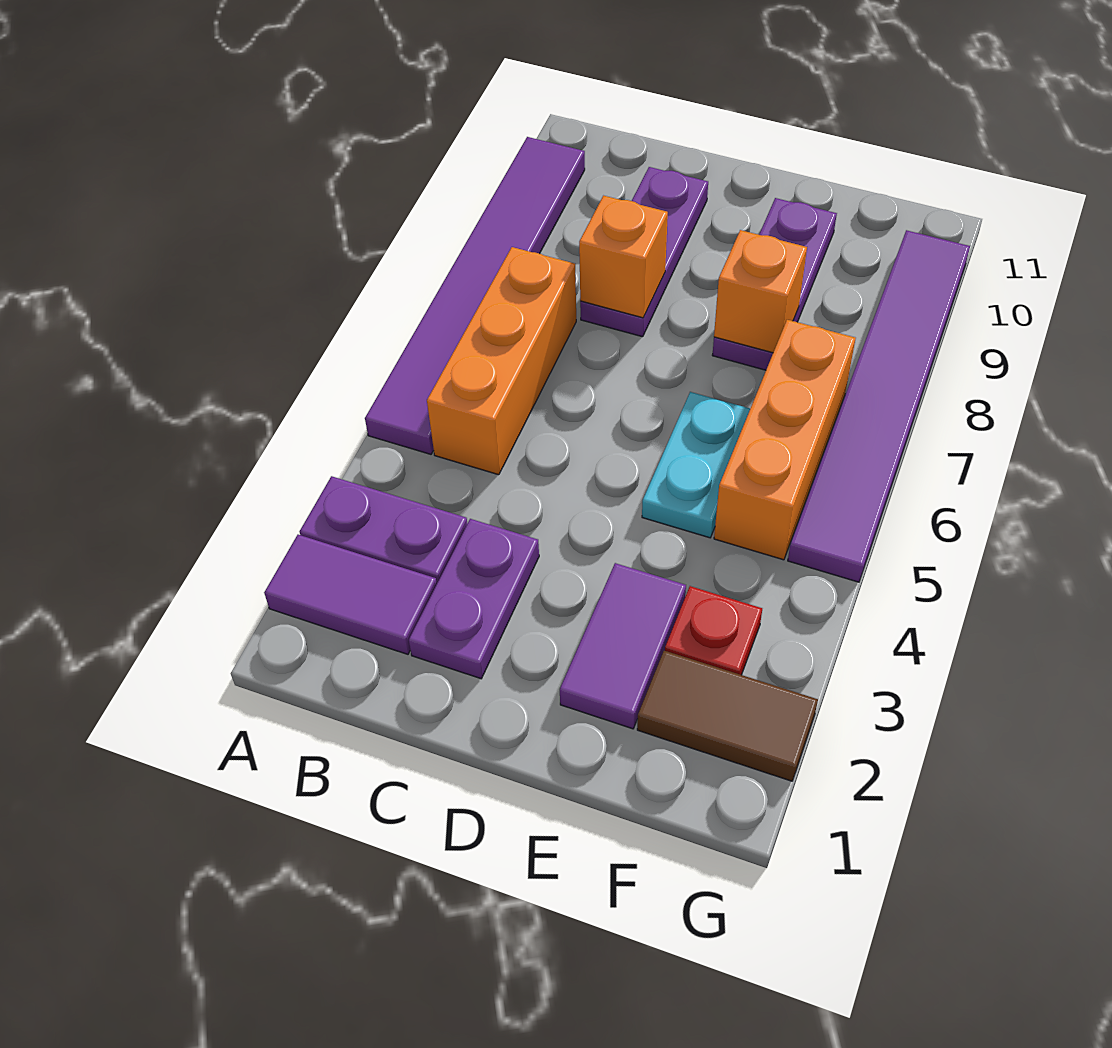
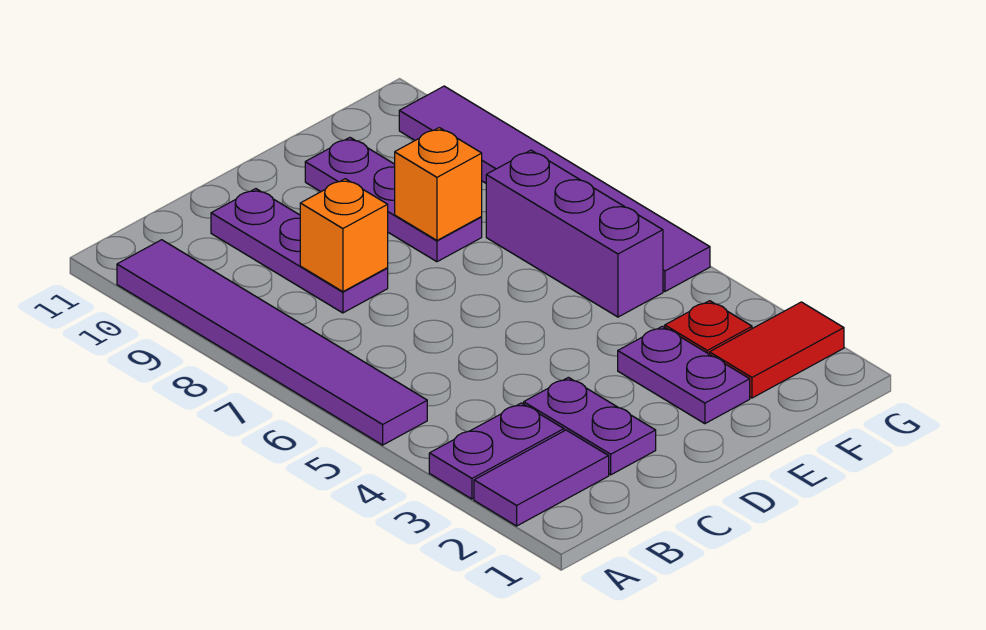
orange 1x3 brick [427,247,576,475] -> none
purple 1x2 tile [560,563,686,729] -> purple 1x2 plate [618,326,750,424]
cyan 1x2 plate [642,392,750,538] -> none
brown 1x2 tile [637,651,818,781] -> red 1x2 tile [709,302,844,398]
orange 1x3 brick [714,320,856,560] -> purple 1x3 brick [486,150,663,317]

